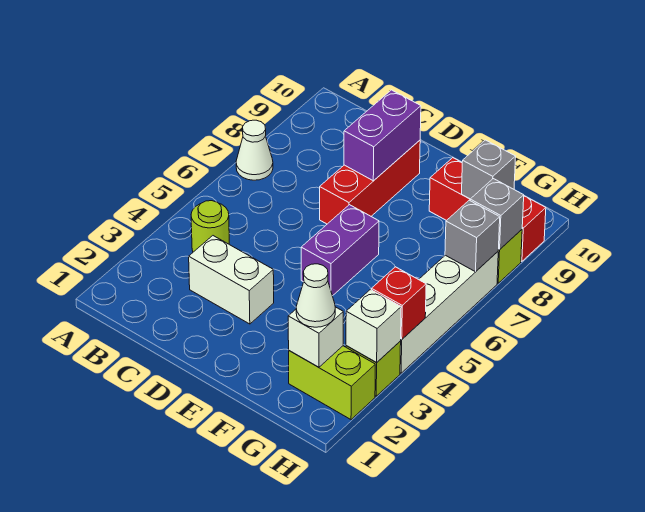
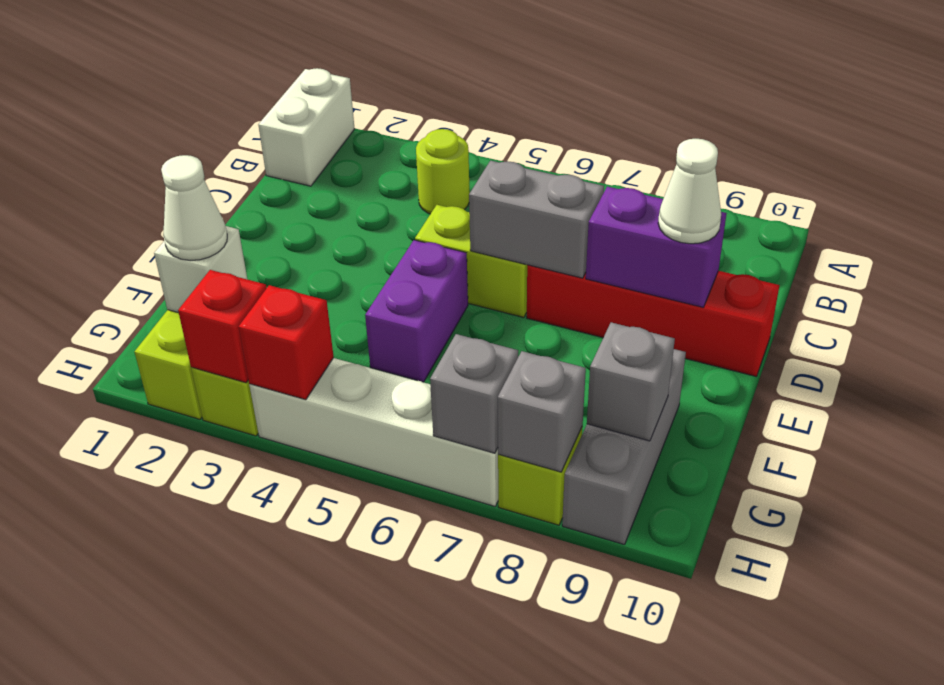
white 1x1 cone [236,120,273,180] -> white 1x1 cone moved to [658,139,721,244]
white 1x2 brick [189,236,274,324] -> white 1x2 brick moved to [258,68,355,186]
none -> lime 1x2 brick [415,205,527,317]
none -> grey 1x2 brick [469,161,604,278]
red 1x3 brick [320,140,420,224] -> red 1x4 brick [527,265,779,377]
purple 1x2 brick [301,205,379,296] -> purple 1x2 brick turned to [365,240,468,382]
red 1x3 brick [429,158,546,261] -> grey 1x3 brick [562,349,686,545]
white 1x1 brick [346,290,401,363] -> red 1x1 brick [178,270,267,383]

